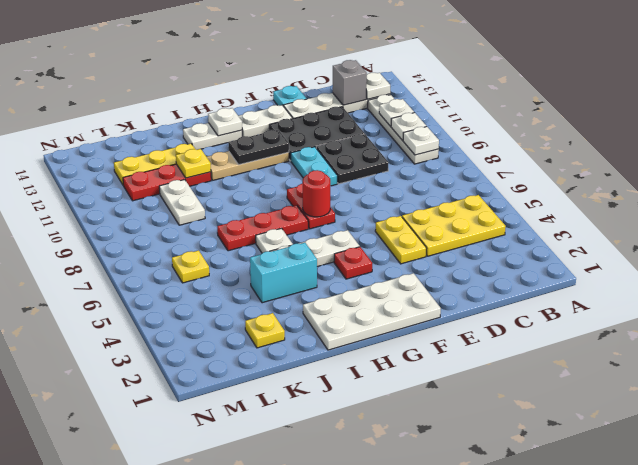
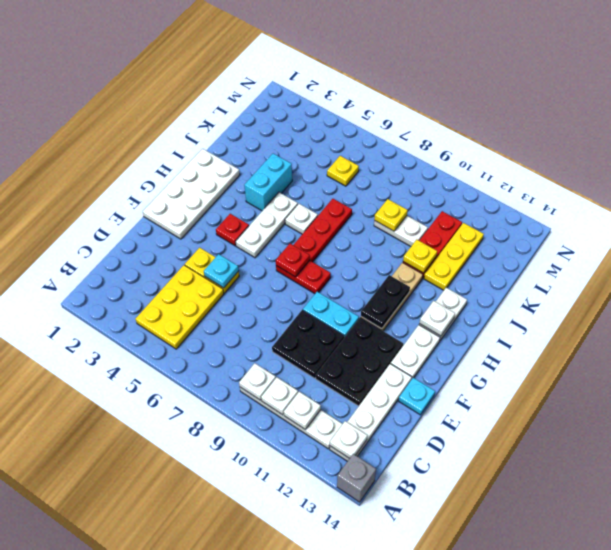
grey 1x1 brick [333,60,367,105] -> grey 1x1 brick moved to [337,454,376,502]
none -> cyan 1x1 plate [204,254,239,288]
red 1x1 round brick [303,170,330,217] -> red 1x1 plate [276,244,310,277]
yellow 1x1 plate [245,313,285,348] -> yellow 1x1 plate moved to [374,199,408,231]

